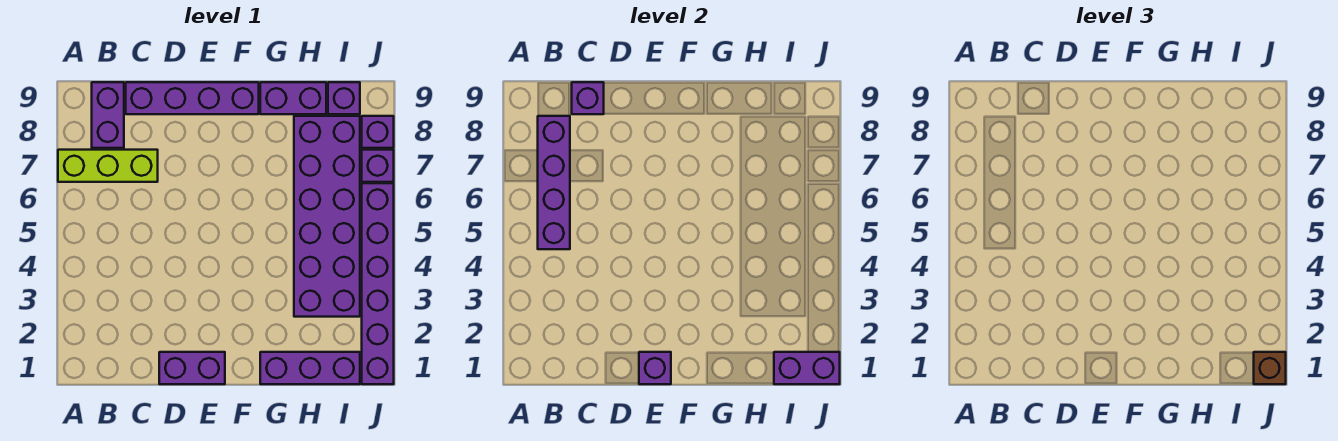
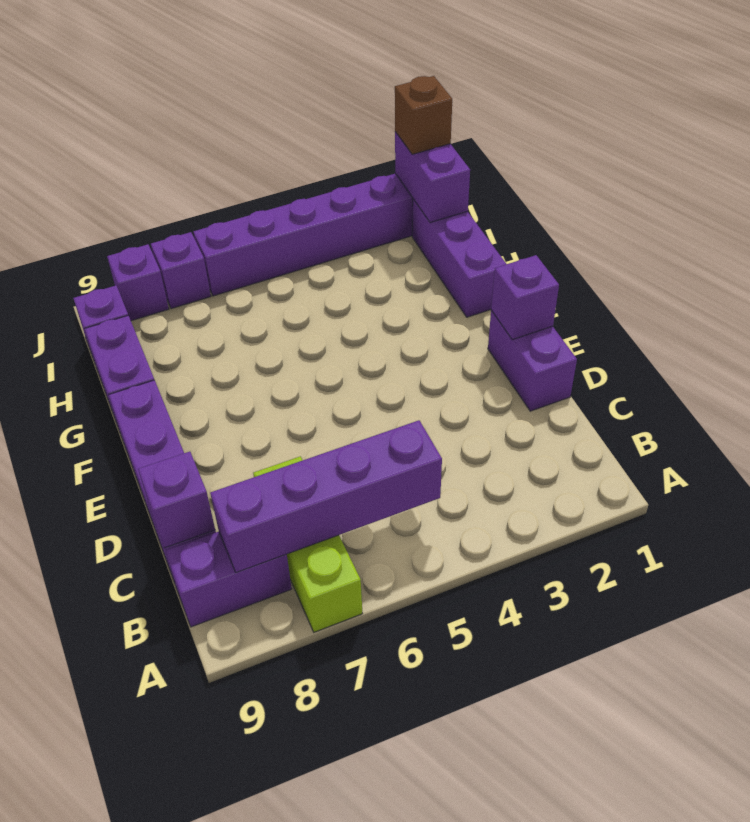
purple 2x6 brick [294,116,360,317] -> none

